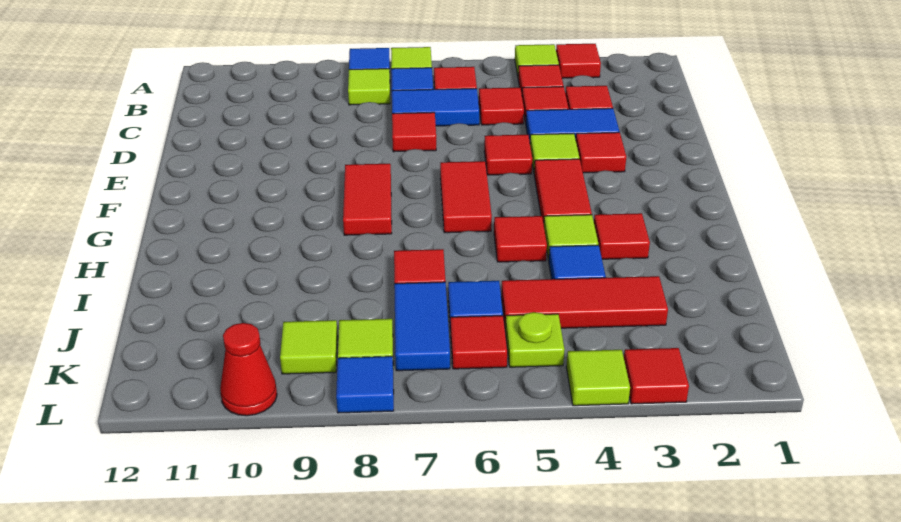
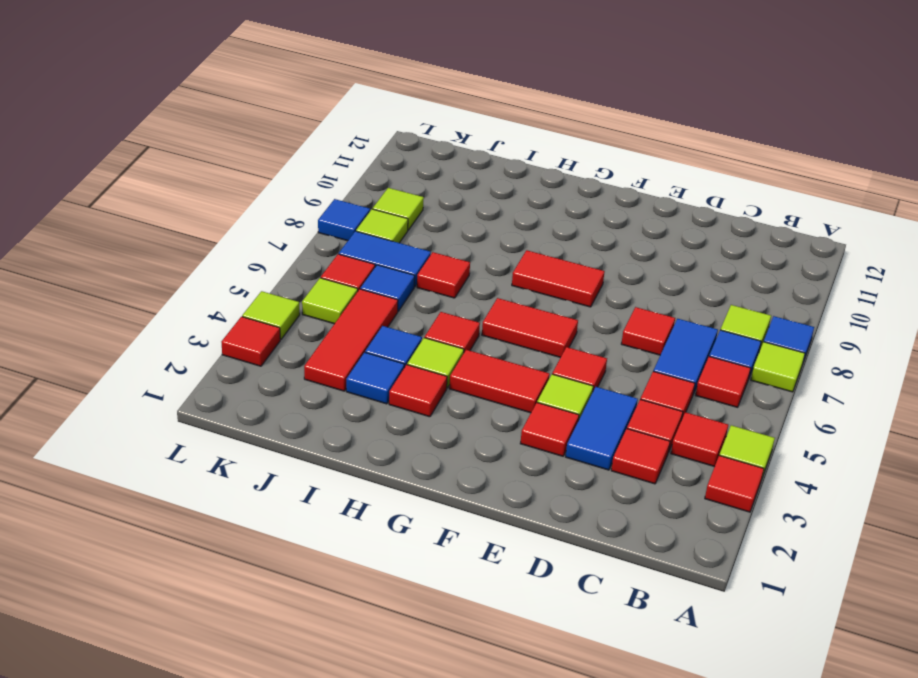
none -> blue 1x1 tile [346,352,404,404]
lime 1x1 plate [505,312,565,367] -> lime 1x1 tile [302,278,358,324]
red 1x1 cone [220,323,277,416] -> none

